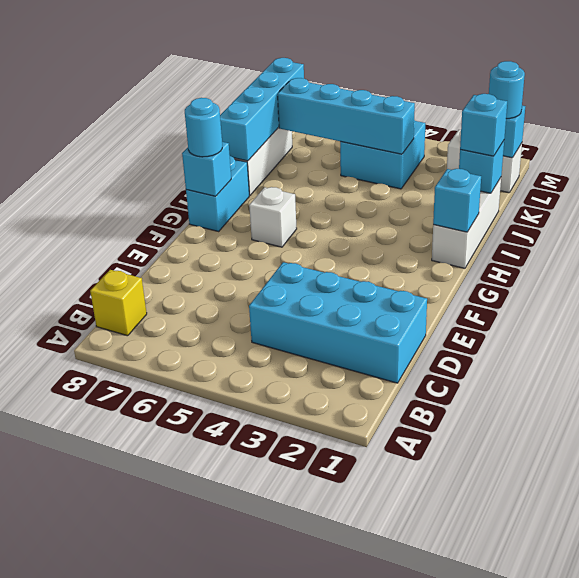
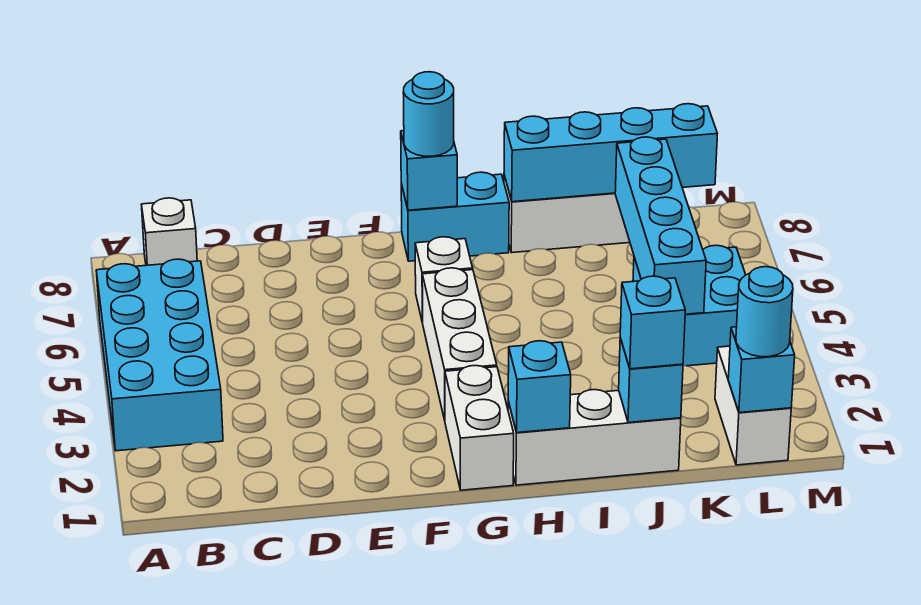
yellow 1x1 brick [90,270,147,336] -> white 1x1 brick [141,198,197,265]
cyan 2x4 brick [249,262,427,383] -> cyan 2x4 brick moved to [96,259,223,451]
none -> white 1x2 brick [445,365,514,490]
none -> white 1x3 brick [422,268,497,420]

